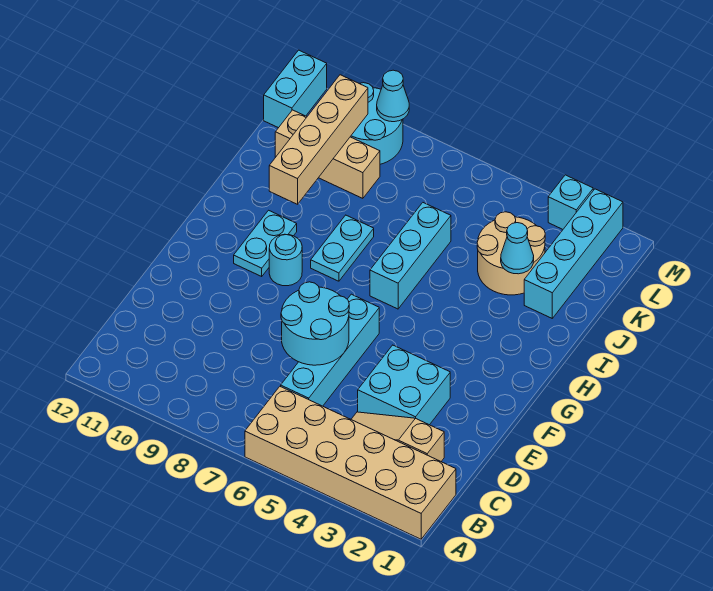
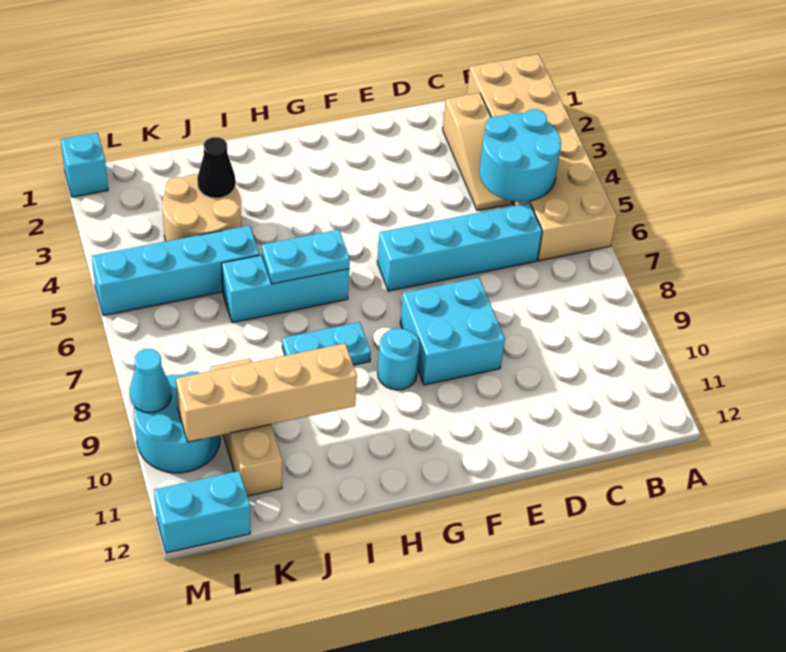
cyan 2x2 brick [358,345,450,425] -> cyan 2x2 brick moved to [400,278,505,385]
cyan 2x2 round brick [281,282,349,365] -> cyan 2x2 round brick moved to [479,109,561,202]
cyan 1x2 plate [234,210,297,276] -> cyan 1x2 plate moved to [262,230,350,284]
cyan 1x4 brick [524,189,623,318] -> cyan 1x4 brick moved to [92,225,259,316]
cyan 1x1 cone [501,223,534,274] -> black 1x1 cone [197,137,236,198]
cyan 1x1 brick [548,175,593,229] -> cyan 1x1 brick moved to [61,133,108,197]

